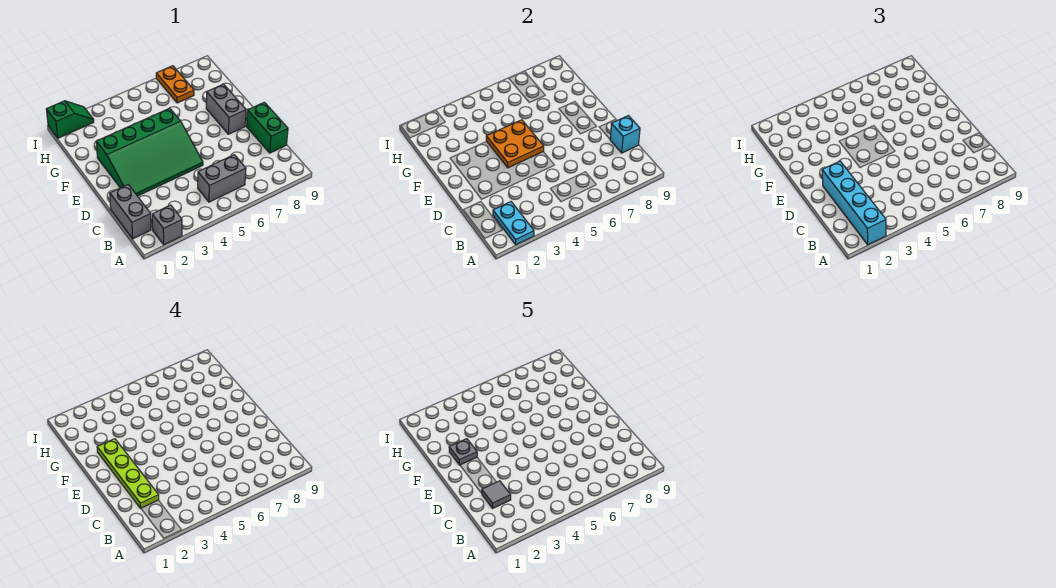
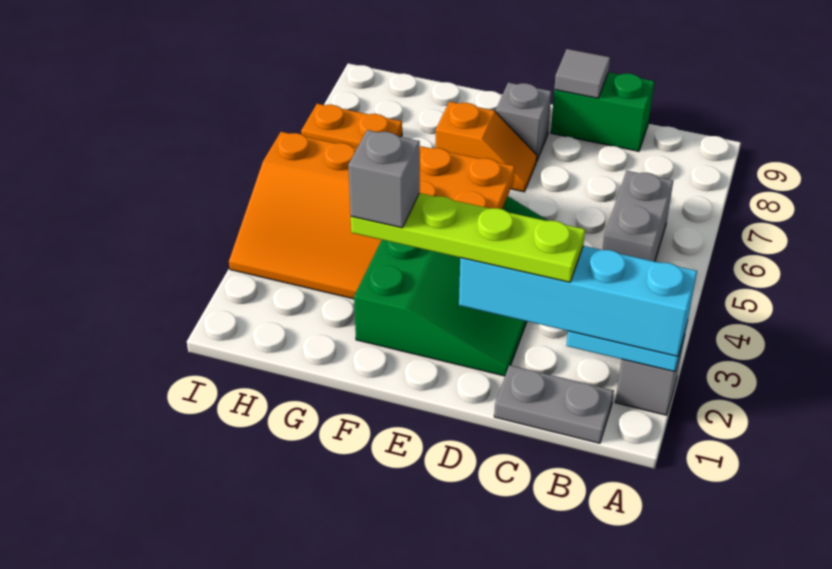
grey 1x2 brick [110,185,151,239] -> grey 1x2 plate [494,365,614,443]
grey 1x1 tile [482,481,511,508] -> grey 1x1 tile moved to [554,49,610,98]
cyan 1x1 brick [610,116,640,153] -> none
none -> orange 1x2 slope [436,102,537,192]
grey 1x2 brick [206,84,246,134] -> grey 1x1 brick [496,82,552,162]
grey 1x1 plate [449,439,477,465] -> grey 1x1 brick [348,130,420,228]
none -> orange 3x3 slope [229,132,381,299]
green 1x2 slope [46,101,94,138] -> none

